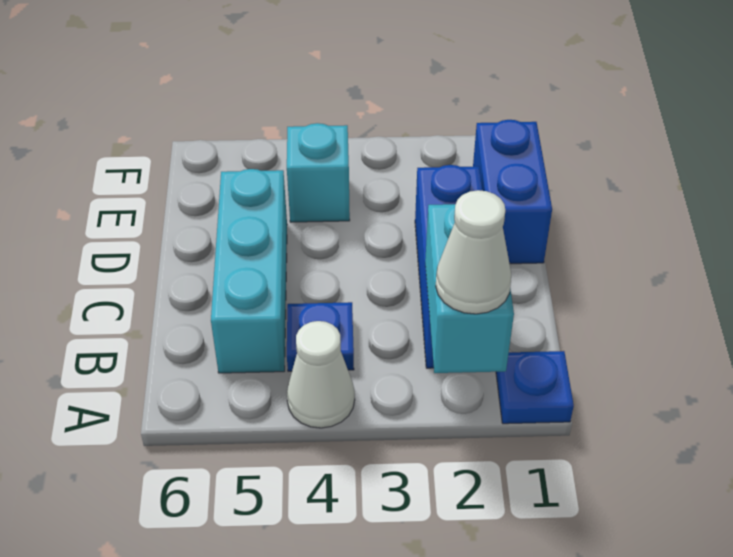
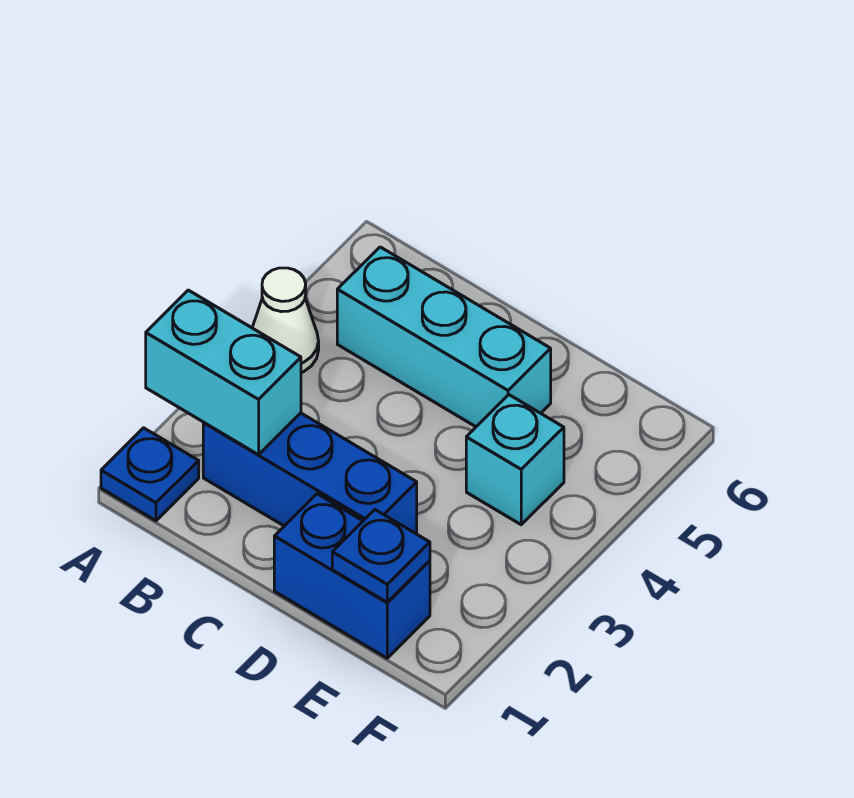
white 1x1 cone [436,190,511,314] -> none
blue 1x1 plate [287,302,354,371] -> blue 1x1 plate moved to [332,510,430,602]

